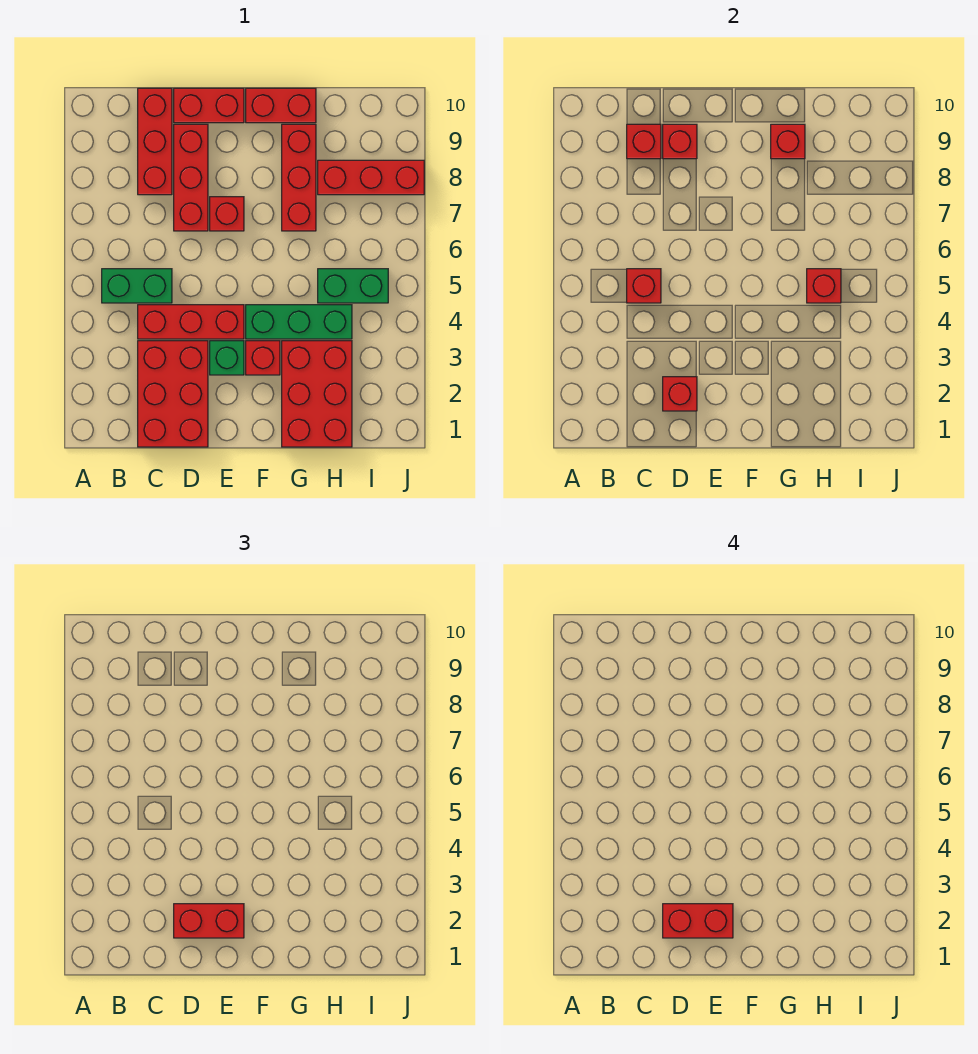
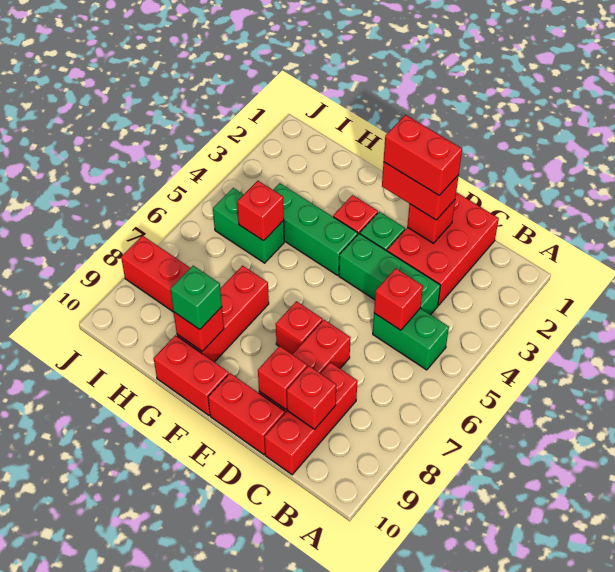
red 1x3 brick [138,305,244,339] -> green 1x3 brick [339,234,440,315]
red 2x3 brick [282,341,352,447] -> none
none -> green 1x1 brick [170,266,222,329]

